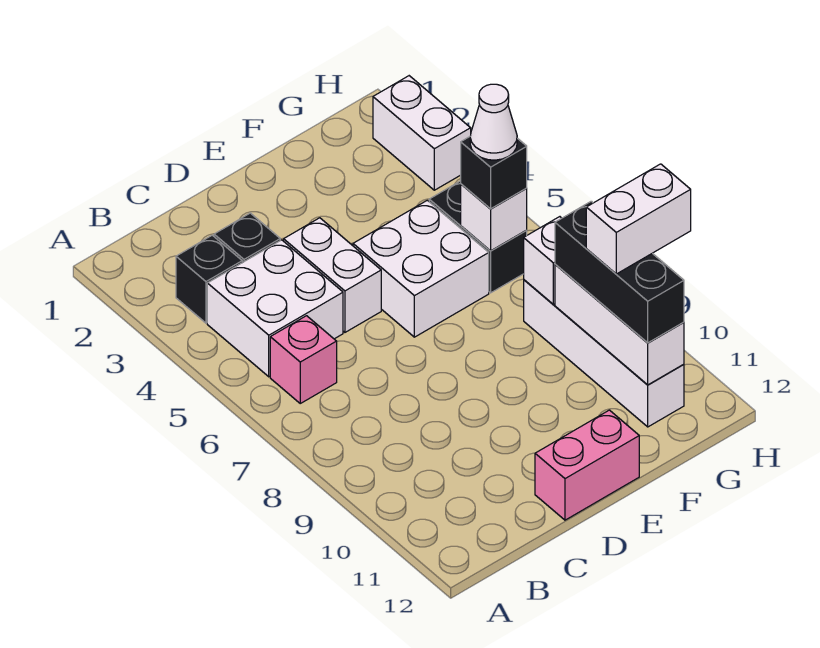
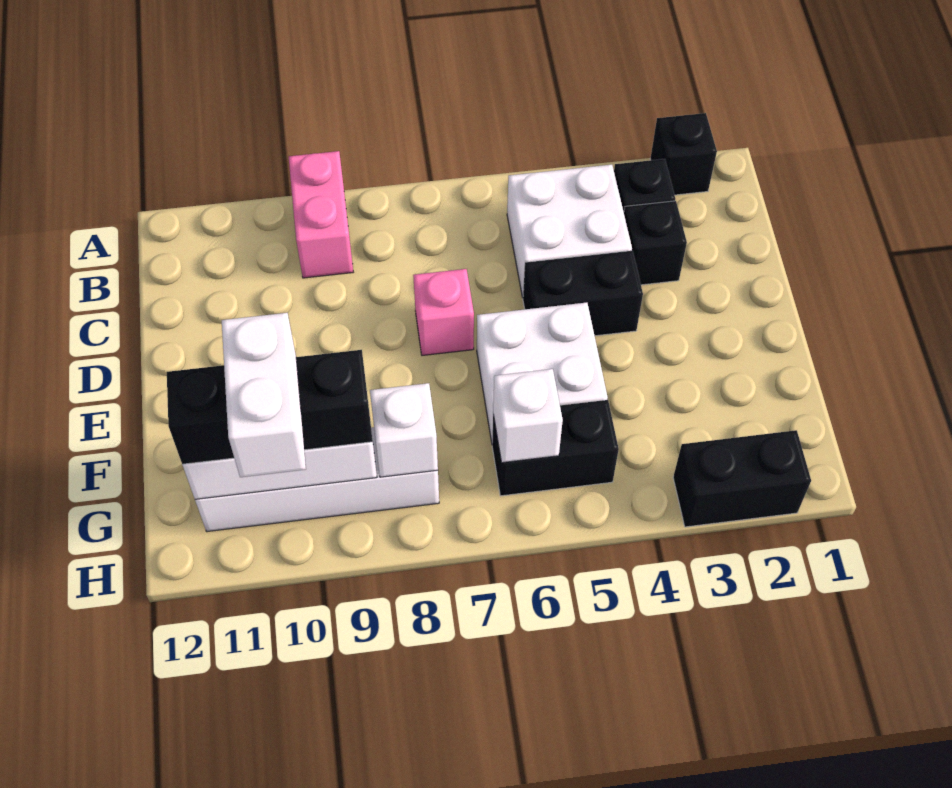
pink 1x1 brick [270,316,337,403] -> pink 1x1 brick moved to [413,269,474,355]
white 1x2 brick [284,218,381,332] -> black 1x2 brick [523,251,643,336]
pink 1x2 brick [535,410,639,520] -> pink 1x2 brick moved to [289,151,353,278]
black 1x1 brick [461,137,527,209] -> black 1x1 brick moved to [650,113,717,195]
white 1x1 cone [470,84,517,160] -> none
white 1x2 brick [373,76,471,190] -> black 1x2 brick [673,430,811,527]

